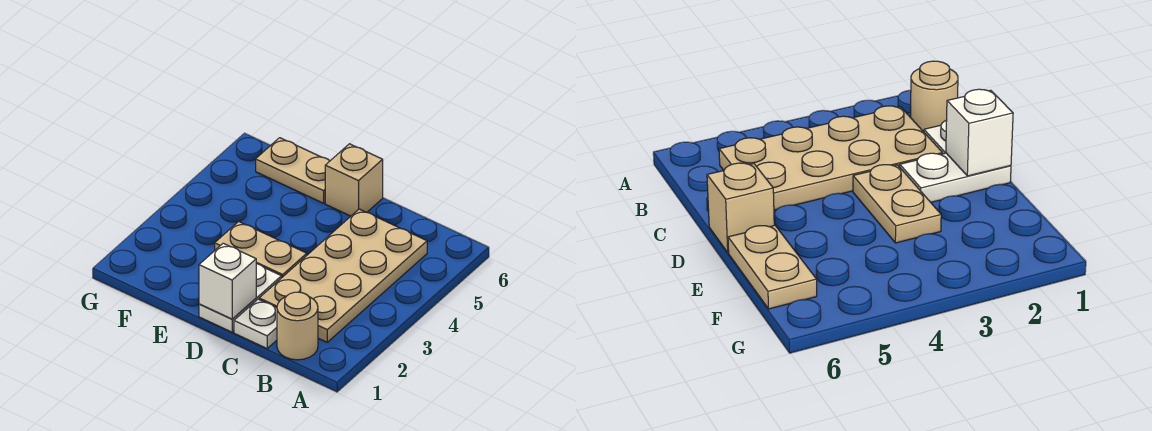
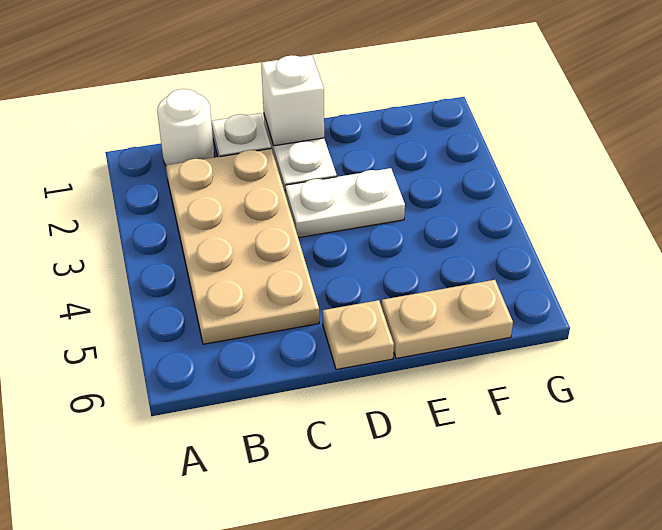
tan 1x1 round brick [277,292,318,360] -> white 1x1 round brick [157,89,214,165]
tan 1x2 plate [215,222,307,277] -> white 1x2 plate [285,168,405,238]
tan 1x1 brick [325,144,383,216] -> tan 1x1 plate [323,300,394,370]

